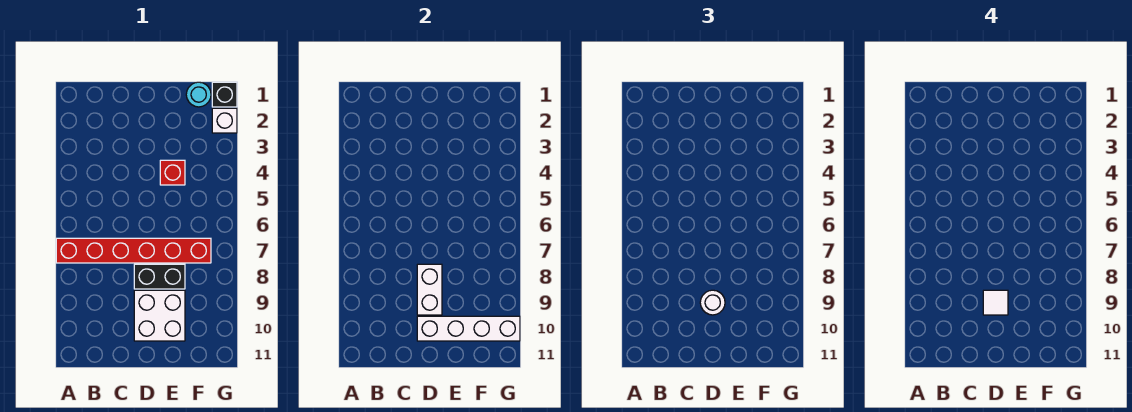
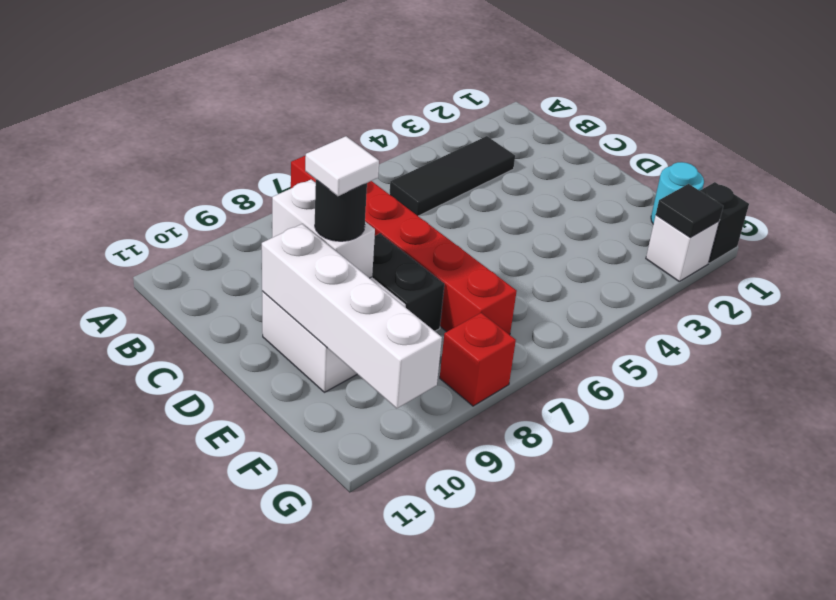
none -> black 1x3 tile [389,136,515,216]
white 1x2 brick [417,264,442,315] -> white 1x2 brick turned to [272,180,375,278]
white 1x1 round brick [700,290,725,315] -> black 1x1 round brick [315,180,367,241]
red 1x1 brick [160,160,185,185] -> red 1x1 brick moved to [440,313,516,406]
none -> black 1x1 tile [656,184,723,238]

